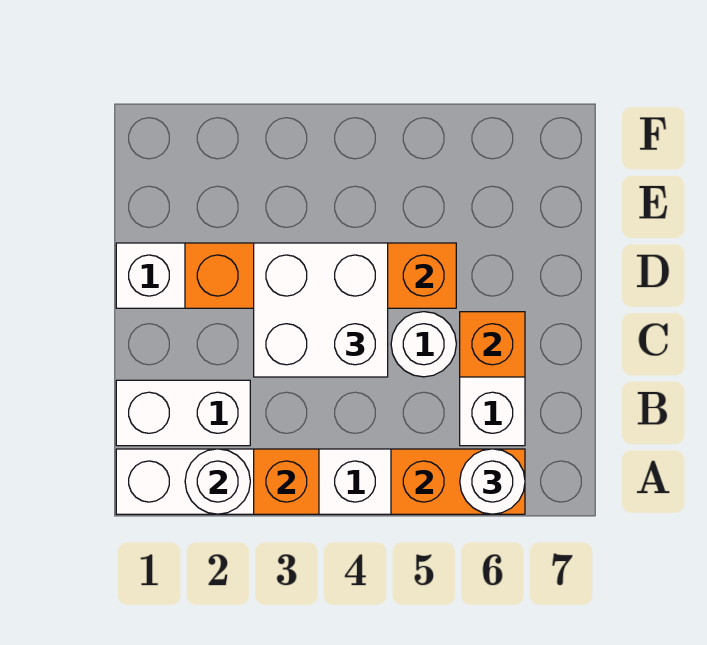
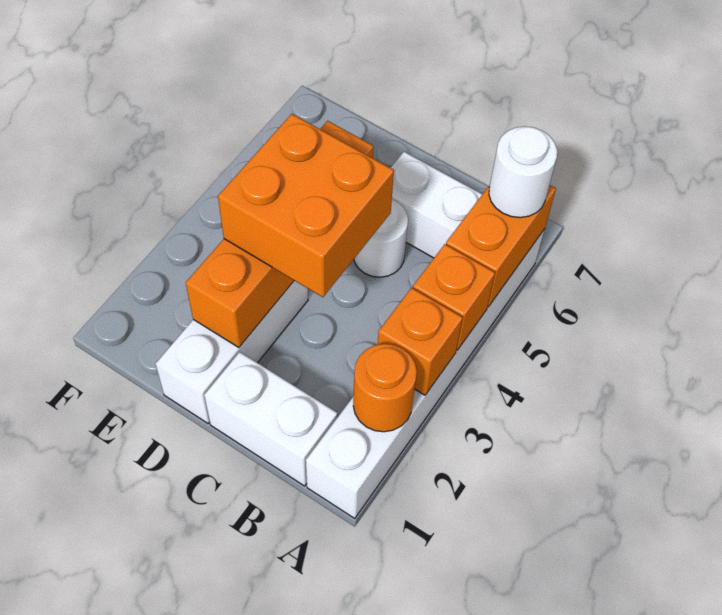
white 1x1 round brick [185,449,250,514] -> orange 1x1 round brick [353,344,417,432]
white 1x2 brick [116,380,250,446] -> white 1x2 brick turned to [204,352,337,486]
white 2x2 brick [254,243,388,377] -> orange 2x2 brick [218,114,394,297]
orange 1x1 brick [460,312,525,377] -> orange 1x1 brick moved to [413,244,495,350]

